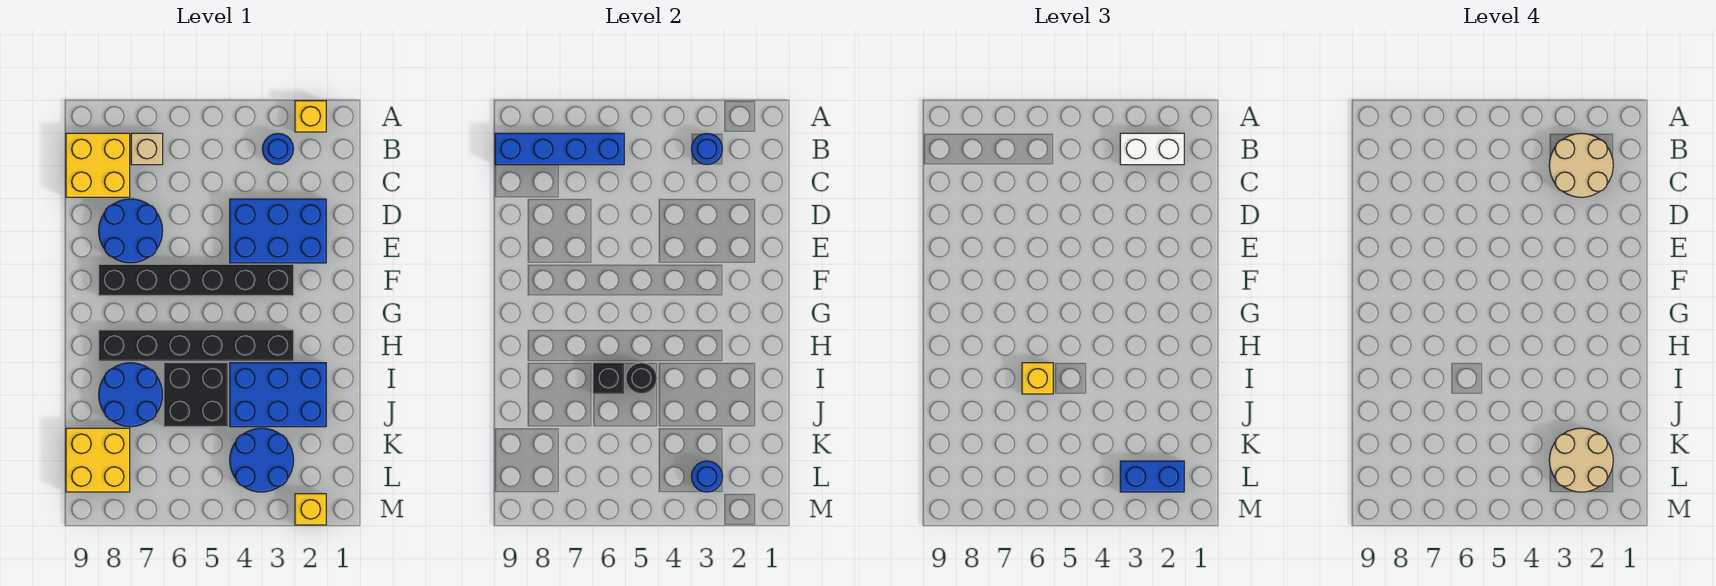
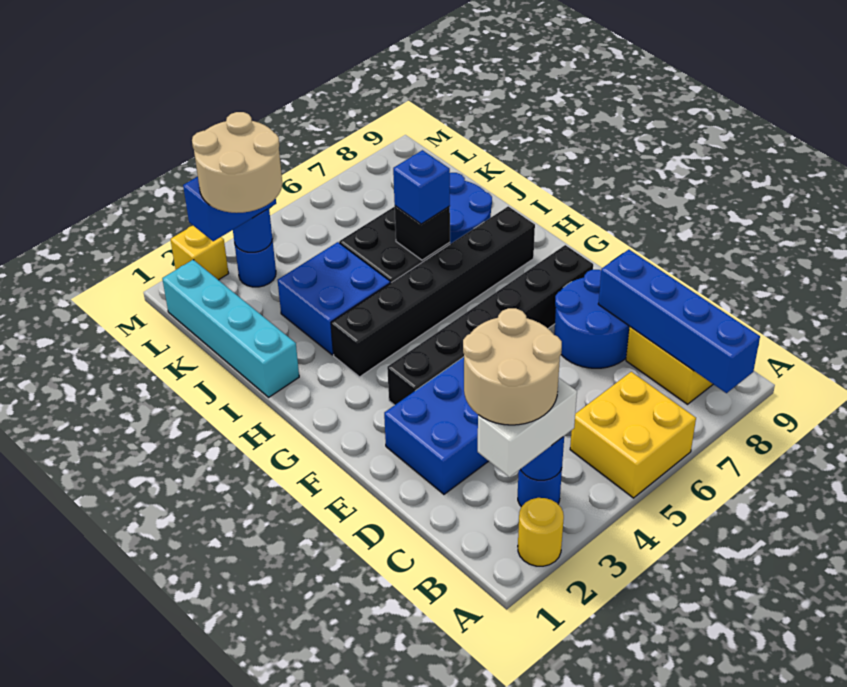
yellow 1x1 brick [295,101,326,132] -> yellow 1x1 round brick [518,498,564,566]
blue 1x4 brick [495,133,624,165] -> blue 1x4 brick turned to [598,250,760,393]
tan 1x1 brick [131,133,163,165] -> none
none -> cyan 1x4 brick [162,260,299,397]
blue 2x3 brick [230,363,326,427] -> blue 2x2 brick [278,242,390,355]
black 1x1 round brick [626,363,657,394] -> none
yellow 1x1 brick [1022,363,1053,394] -> blue 1x1 brick [393,150,450,224]
blue 2x2 round brick [230,428,294,492] -> blue 1x1 round brick [235,239,276,287]
yellow 2x2 brick [66,428,130,492] -> yellow 2x2 brick moved to [570,372,696,498]

